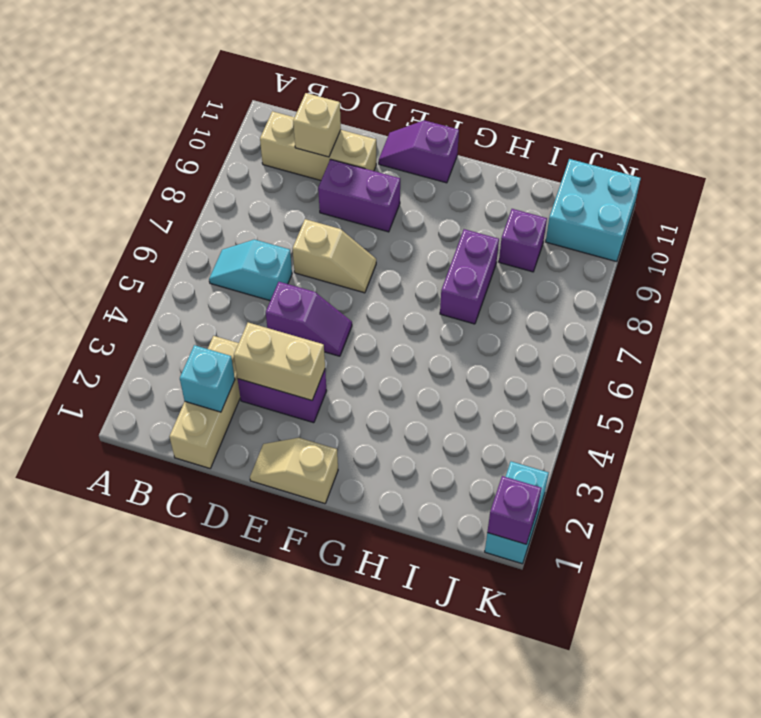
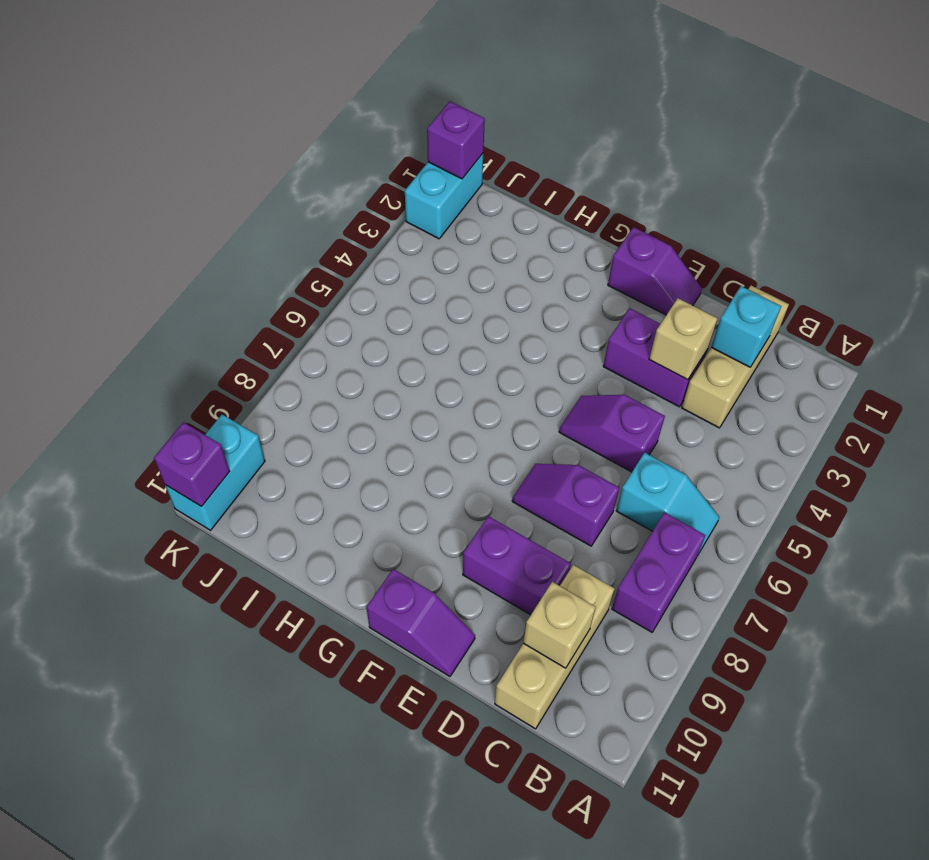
tan 1x3 brick [260,111,376,180] -> tan 1x3 brick turned to [495,565,615,729]
tan 1x2 brick [234,323,325,400] -> tan 1x1 brick [649,298,718,380]
tan 1x2 slope [293,219,376,293] -> purple 1x2 slope [512,464,619,546]
tan 1x2 slope [250,438,338,504] -> purple 1x2 slope [608,227,702,315]
purple 1x2 brick [440,229,499,324] -> purple 1x2 brick moved to [612,513,706,632]
purple 1x1 brick [499,209,547,272] -> purple 1x1 brick moved to [154,422,230,506]
cyan 2x2 brick [546,159,641,262] -> cyan 1x2 brick [165,415,265,530]

